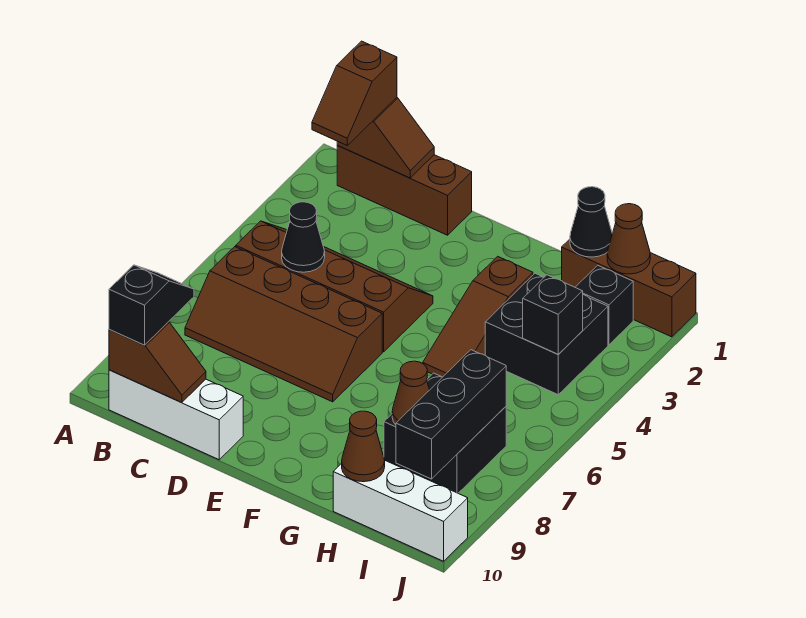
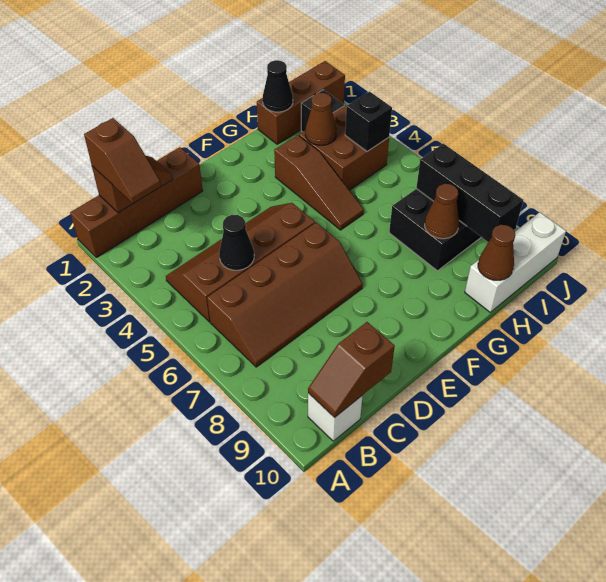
brown 1x3 brick [337,146,472,235] -> brown 1x4 brick [70,147,203,258]
black 1x2 slope [109,265,194,345] -> none
white 1x3 brick [109,370,243,460] -> white 1x1 brick [308,393,362,441]
brown 1x2 slope [109,322,206,403] -> brown 1x2 slope turned to [308,322,395,418]
black 2x2 brick [485,273,608,395] -> brown 2x2 brick [299,105,389,190]
brown 1x1 cone [607,204,650,274] -> brown 1x1 cone moved to [305,93,337,145]

